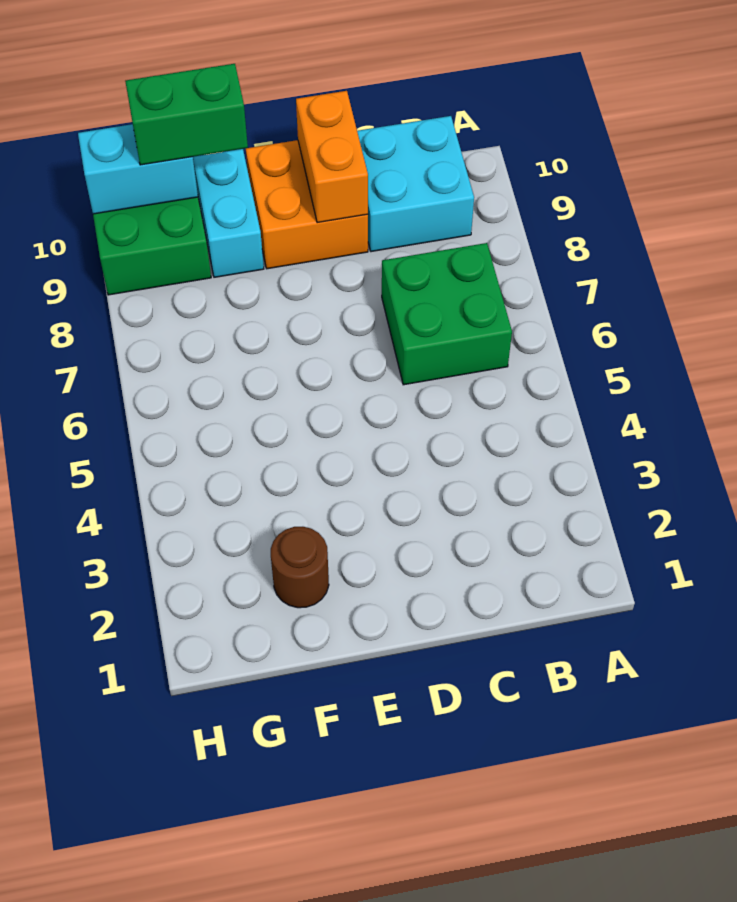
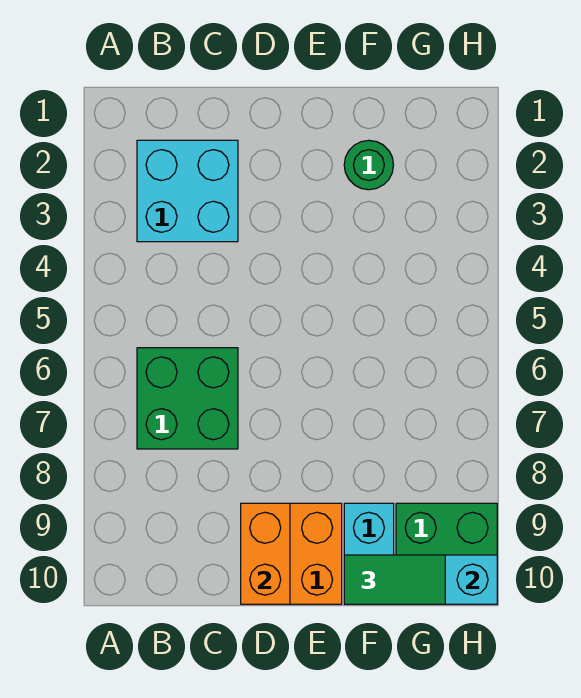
cyan 2x2 brick [357,116,474,252] -> cyan 2x2 brick moved to [137,140,238,242]
brown 1x1 round brick [271,527,329,608] -> green 1x1 round brick [344,140,393,190]
green 1x2 brick [125,64,248,165] -> green 1x2 tile [344,555,445,604]

